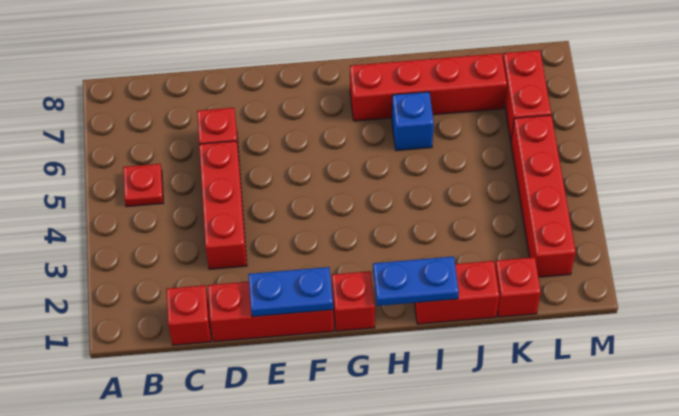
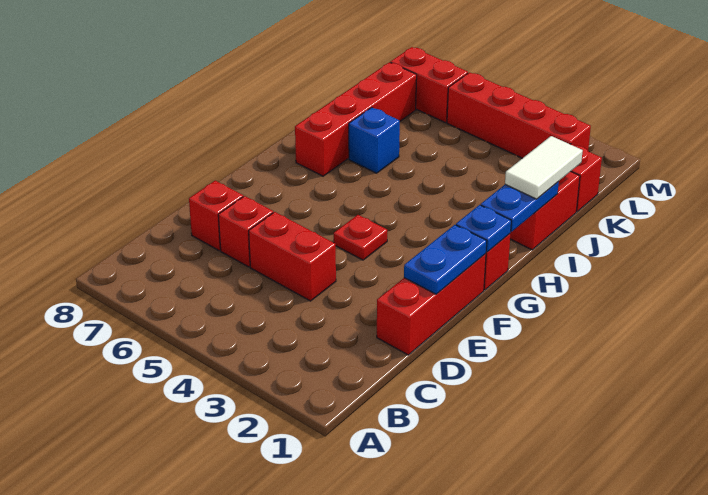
red 1x1 plate [123,164,163,207] -> red 1x1 plate moved to [334,215,387,260]
red 1x1 brick [166,285,211,345] -> red 1x1 brick moved to [189,181,243,251]
red 1x3 brick [199,141,247,269] -> red 1x2 brick [249,212,336,301]
none -> blue 1x1 plate [456,205,511,252]
none -> white 1x2 tile [505,136,583,199]

